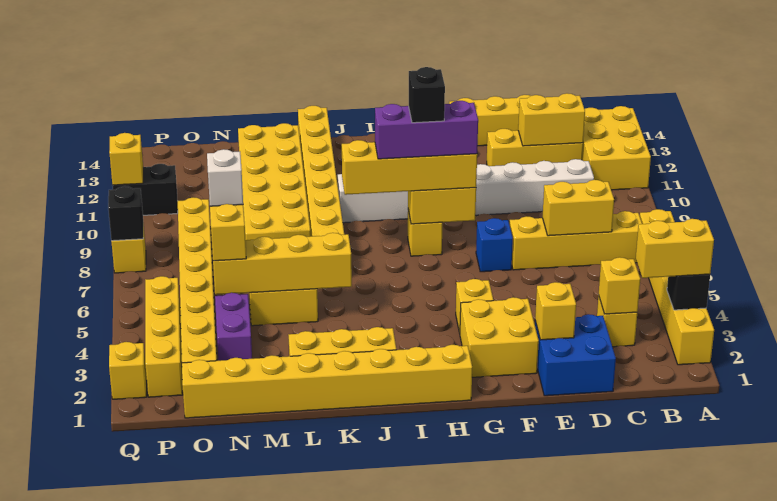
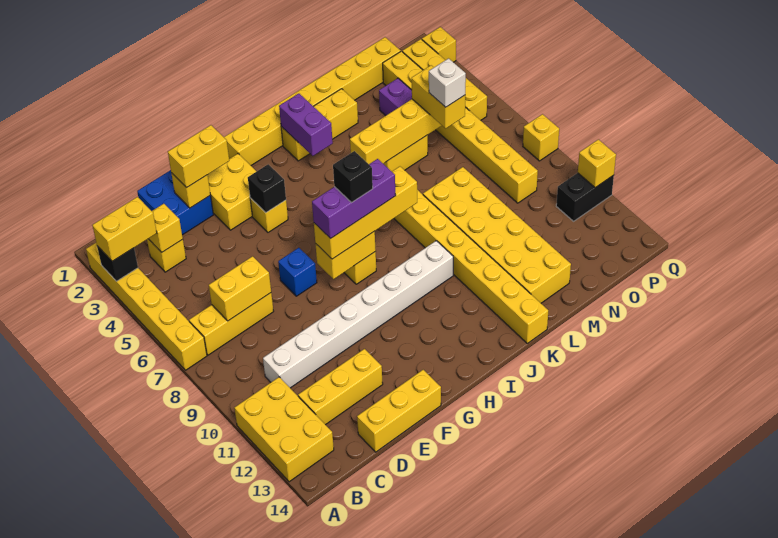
yellow 1x4 brick [510,211,642,270] -> yellow 1x3 brick [189,293,274,355]
yellow 1x2 brick [518,93,585,146] -> yellow 1x2 brick moved to [168,125,229,188]
none -> purple 1x2 brick [279,94,333,156]
black 1x1 brick [108,186,143,241] -> black 1x1 brick moved to [248,164,286,213]

